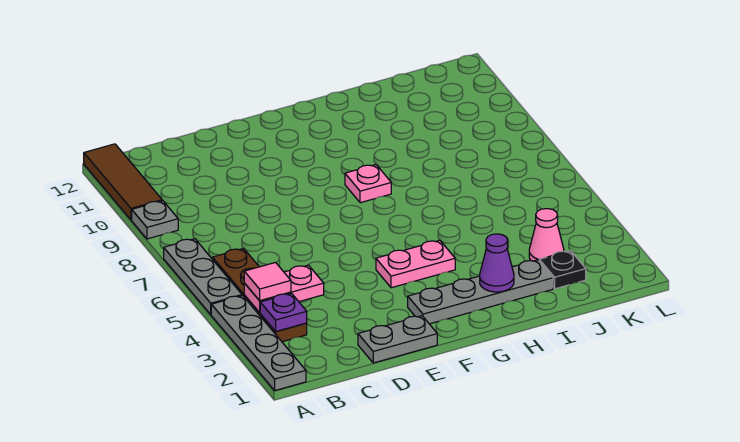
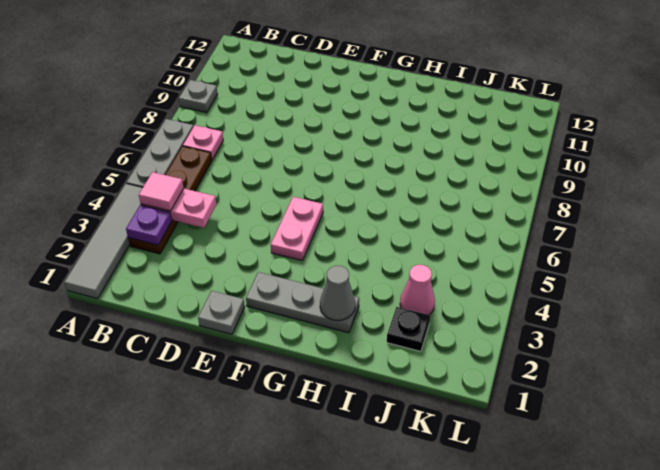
grey 1x4 plate [211,296,306,390] -> grey 1x4 tile [64,183,143,299]
brown 1x3 tile [84,144,162,220] -> none
grey 1x2 plate [358,316,437,363] -> grey 1x1 plate [198,291,245,334]
grey 1x4 plate [408,260,553,324] -> grey 1x3 plate [246,272,359,333]
pink 1x2 plate [376,240,455,288] -> pink 1x2 plate turned to [271,197,323,261]
pink 1x1 plate [345,165,391,203] -> pink 1x1 plate moved to [183,125,223,160]
purple 1x1 cone [480,234,514,292] -> grey 1x1 cone [320,266,355,321]

